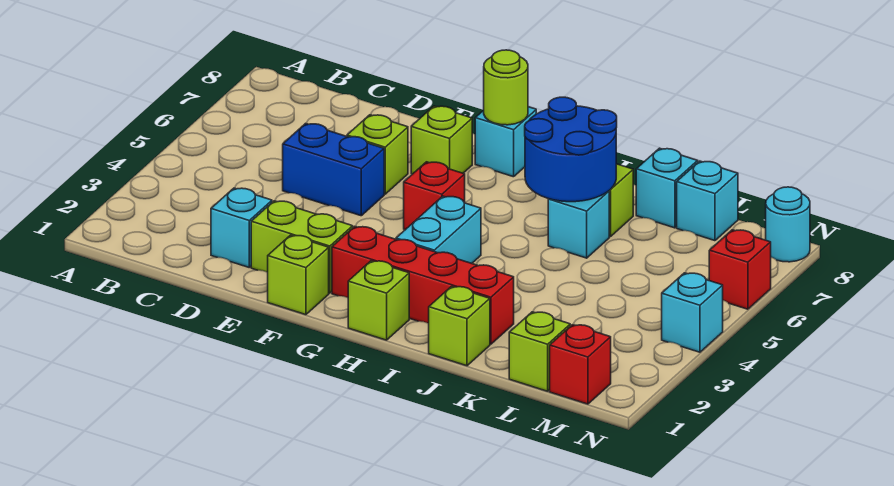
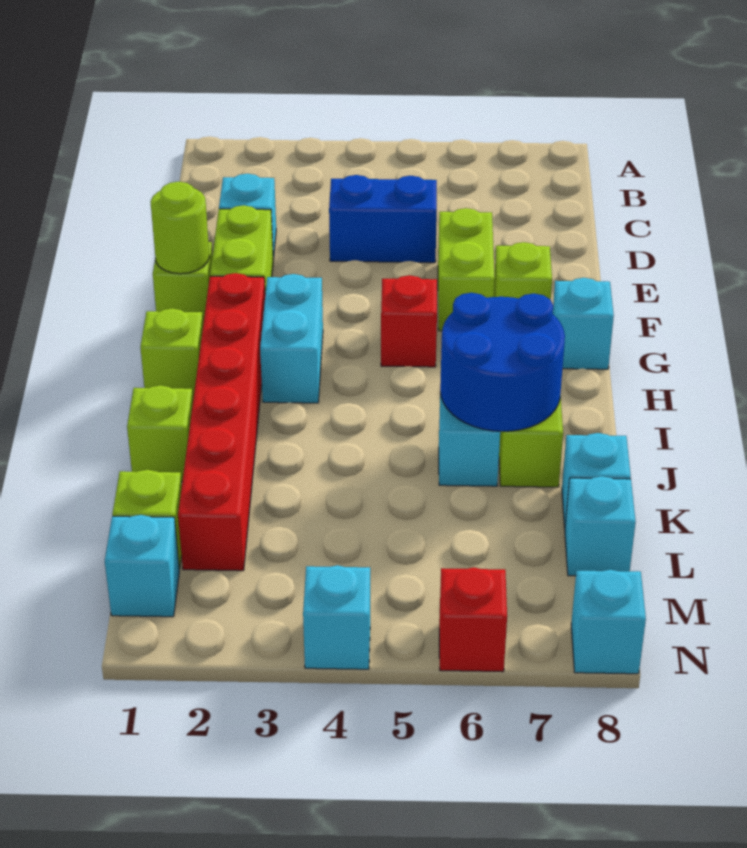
blue 1x2 brick [283,123,384,216] -> blue 1x2 brick turned to [329,175,437,263]
lime 1x1 brick [347,115,408,194] -> lime 1x2 brick [438,208,495,331]
red 1x4 brick [332,226,514,344] -> red 1x6 brick [178,273,265,571]
lime 1x1 round brick [484,50,528,125] -> lime 1x1 round brick moved to [151,182,209,274]
cyan 1x2 brick [396,196,481,263] -> cyan 1x2 brick turned to [260,274,323,403]
red 1x1 brick [550,325,611,404] -> cyan 1x1 brick [105,515,179,617]
cyan 1x1 round brick [766,187,810,262] -> cyan 1x1 brick [571,570,646,674]

